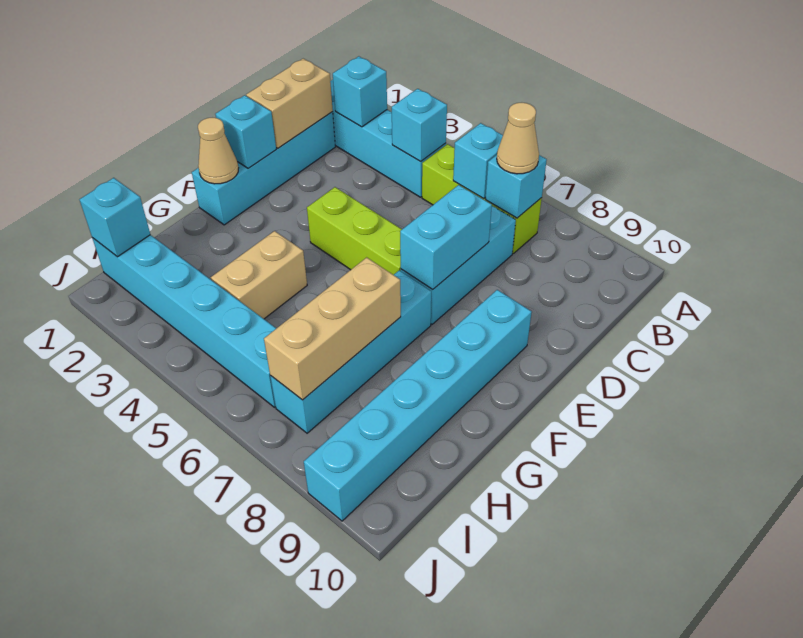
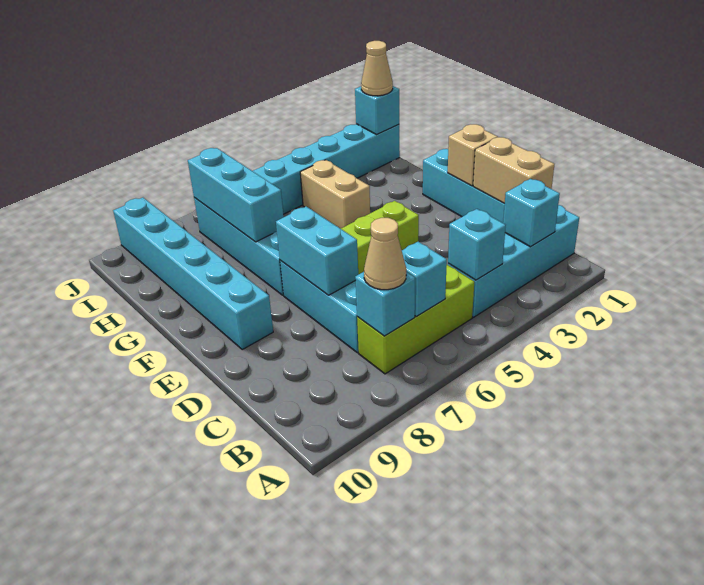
cyan 1x1 brick [215,95,276,168] -> tan 1x1 brick [448,124,498,186]
tan 1x1 cone [198,118,238,184] -> tan 1x1 cone moved to [361,41,393,96]
tan 1x3 brick [264,257,401,400] -> cyan 1x3 brick [188,148,284,242]

